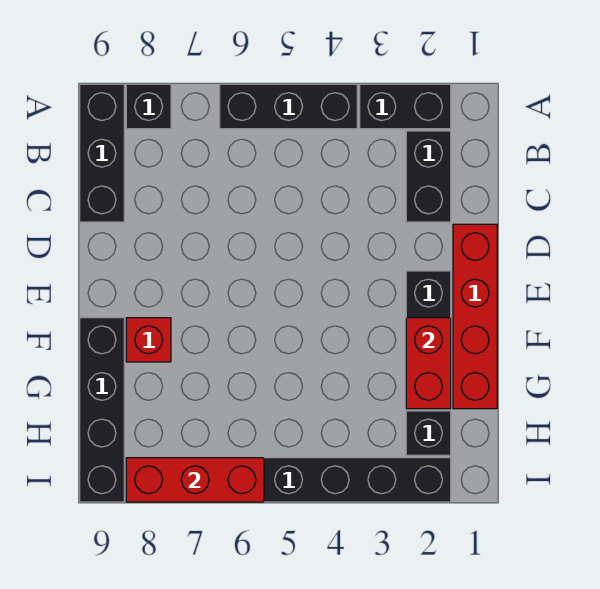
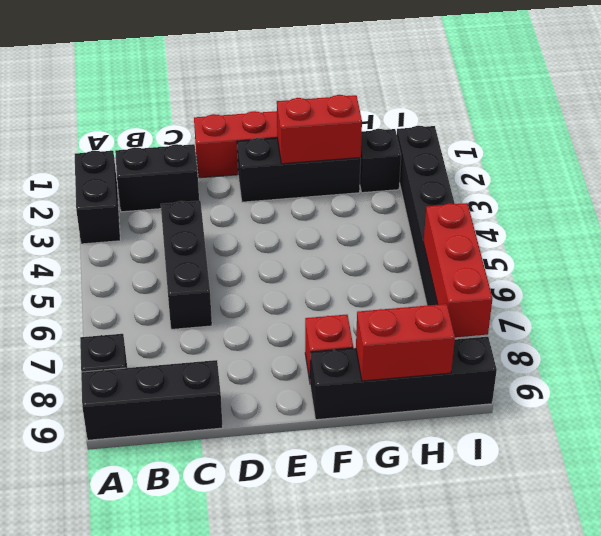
black 1x3 brick [220,84,357,129] -> black 1x3 brick moved to [161,201,212,329]
none -> red 1x2 brick [356,304,455,381]

